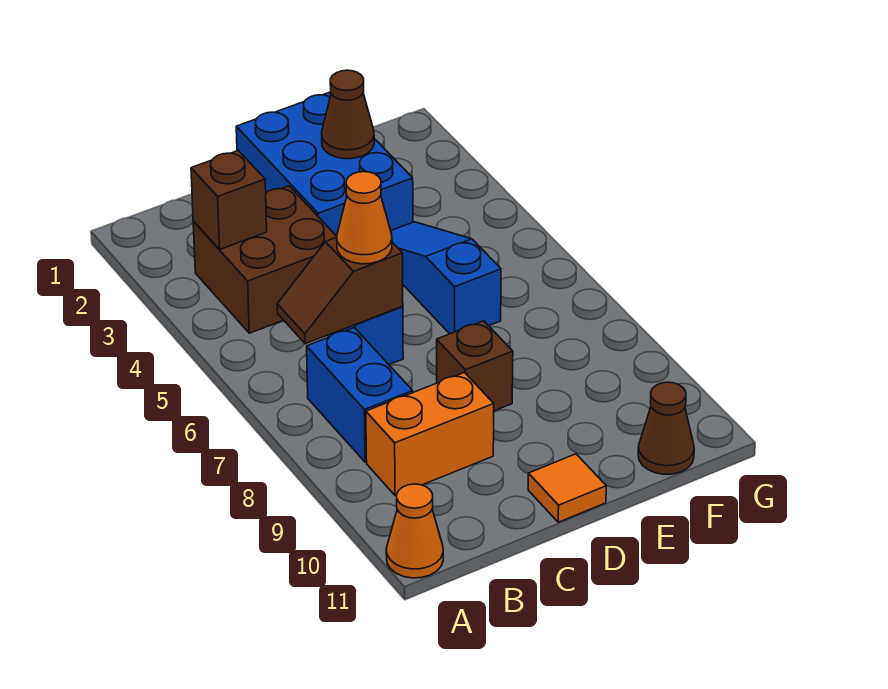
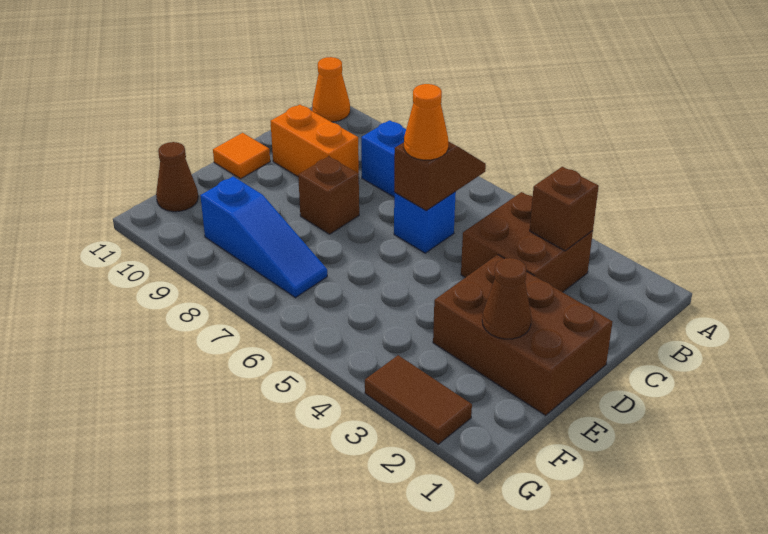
orange 1x2 brick [366,372,494,496] -> orange 1x2 brick turned to [270,105,359,176]
blue 2x3 brick [236,92,413,236] -> brown 2x3 brick [433,255,612,415]
blue 1x3 slope [391,222,501,334] -> blue 1x3 slope moved to [200,177,327,298]
none -> brown 1x2 tile [365,355,472,444]

